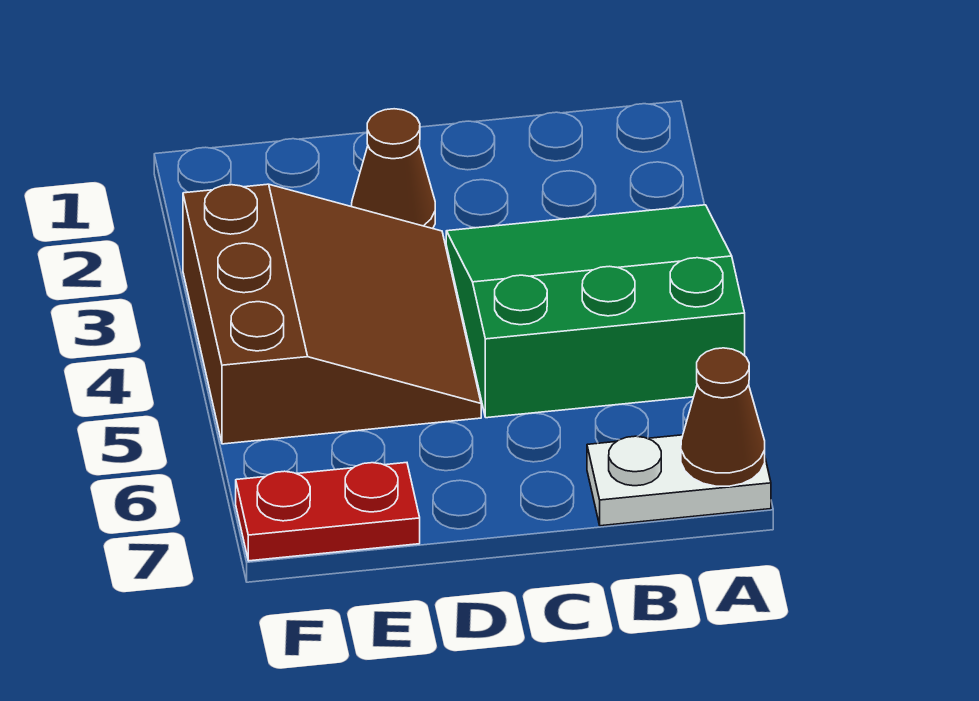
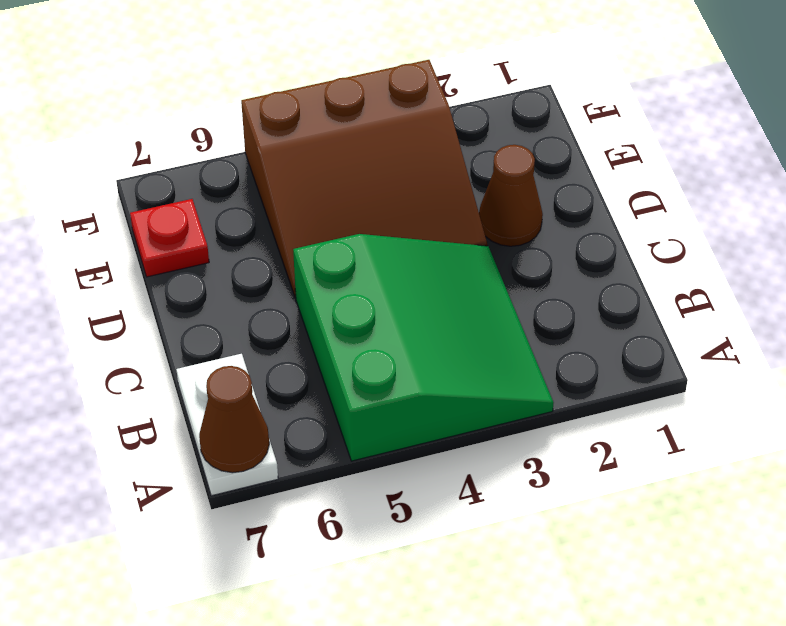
red 1x2 plate [236,463,420,561] -> red 1x1 plate [130,199,209,277]

